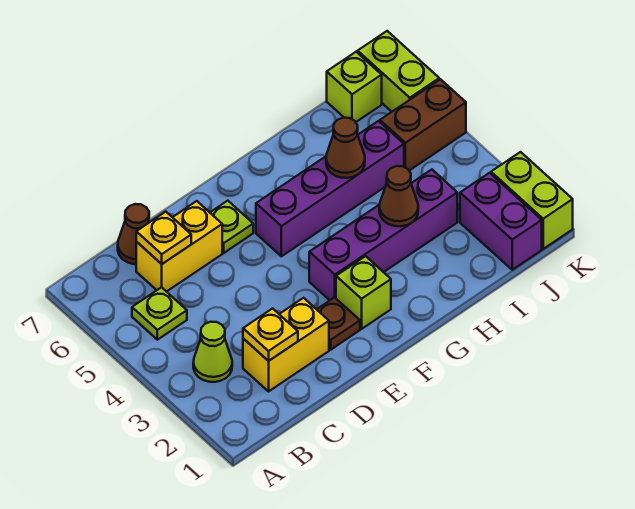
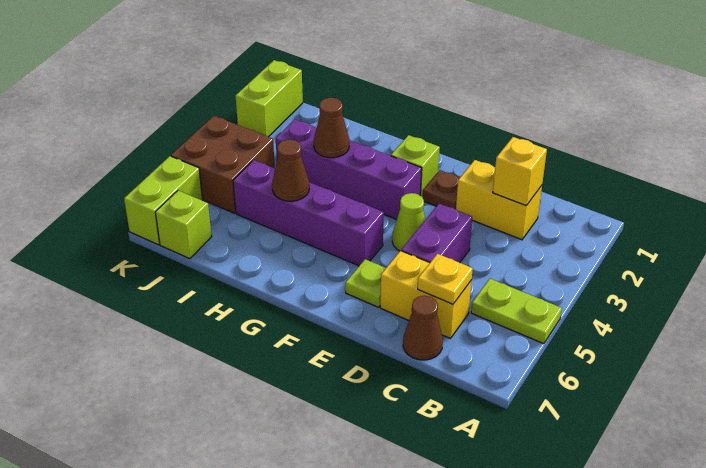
lime 1x1 cone [193,322,232,382] -> lime 1x1 cone moved to [392,193,426,251]
lime 1x1 plate [132,287,187,340] -> lime 1x2 plate [471,279,562,344]
yellow 1x1 plate [243,309,298,361] -> yellow 1x1 brick [493,137,547,206]
purple 1x2 brick [460,173,542,270] -> purple 1x2 brick moved to [401,204,472,263]
brown 1x2 brick [380,79,466,171] -> brown 2x2 brick [171,116,275,213]

